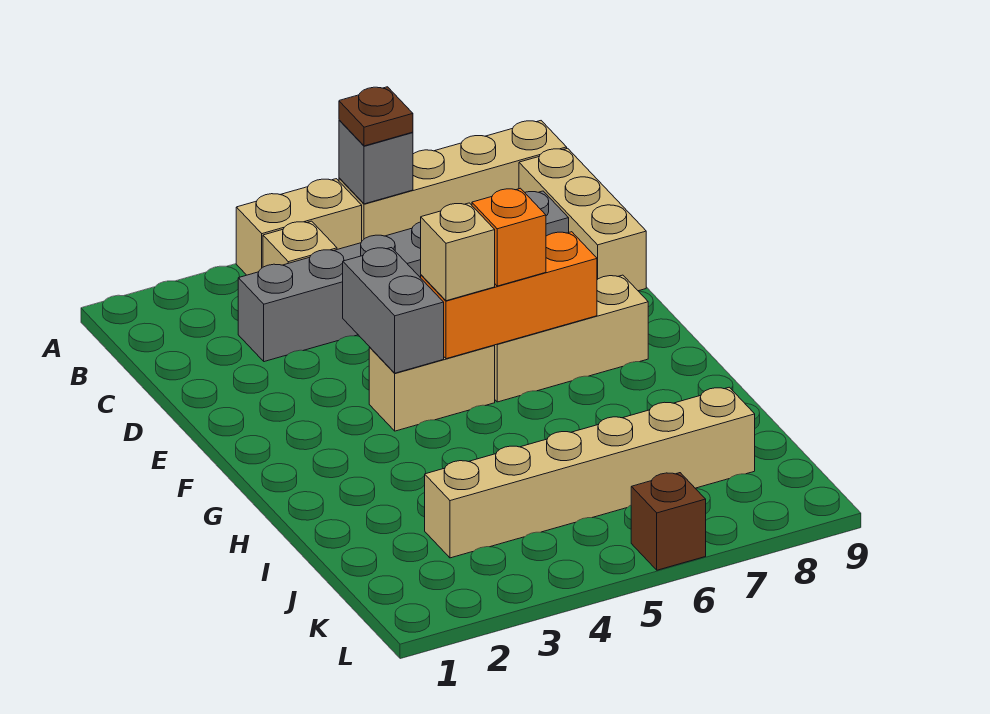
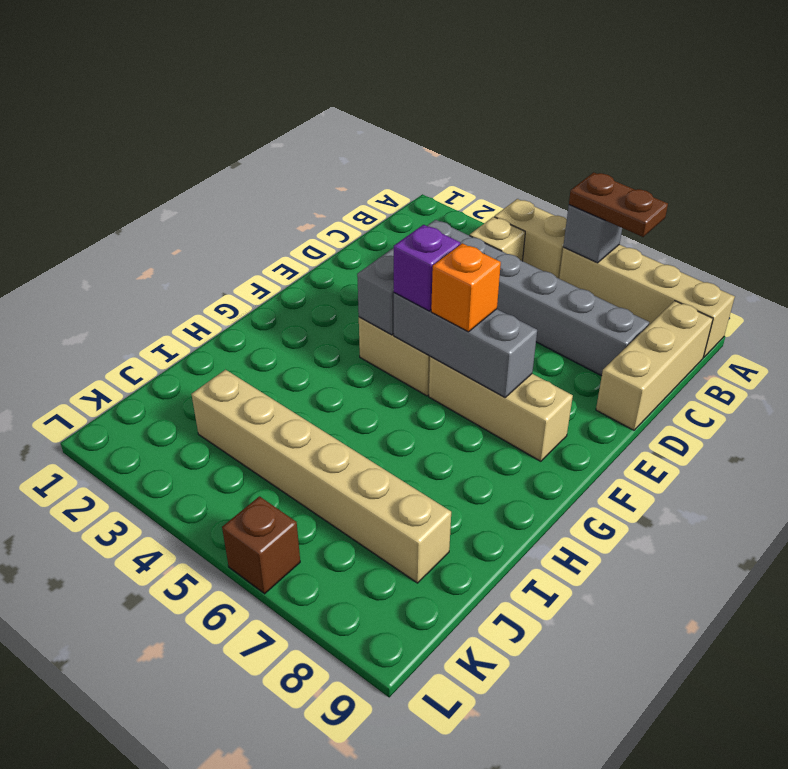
brown 1x1 plate [339,87,413,146] -> brown 1x2 plate [569,172,668,237]
orange 1x3 brick [421,232,597,359] -> grey 1x3 brick [394,293,537,397]
tan 1x1 brick [421,203,495,301] -> purple 1x1 brick [394,225,460,311]

